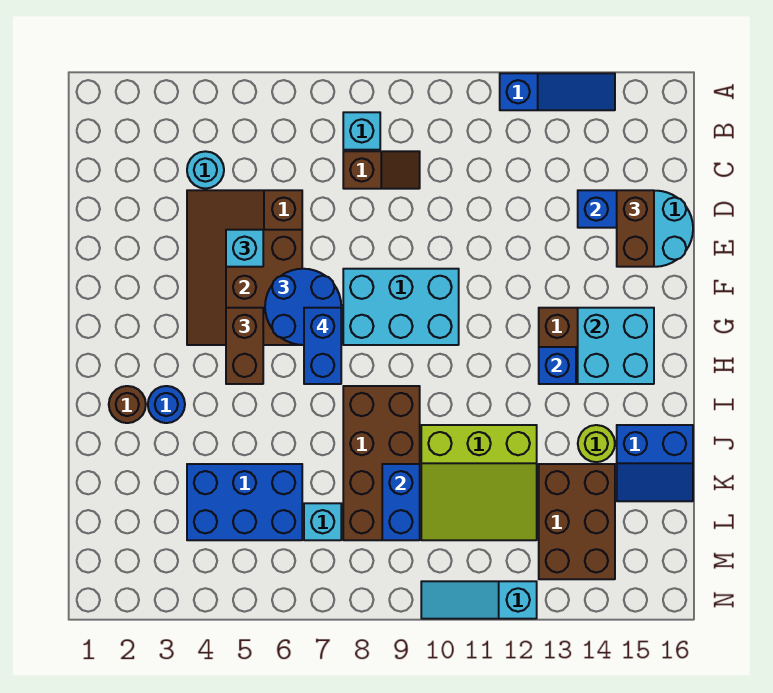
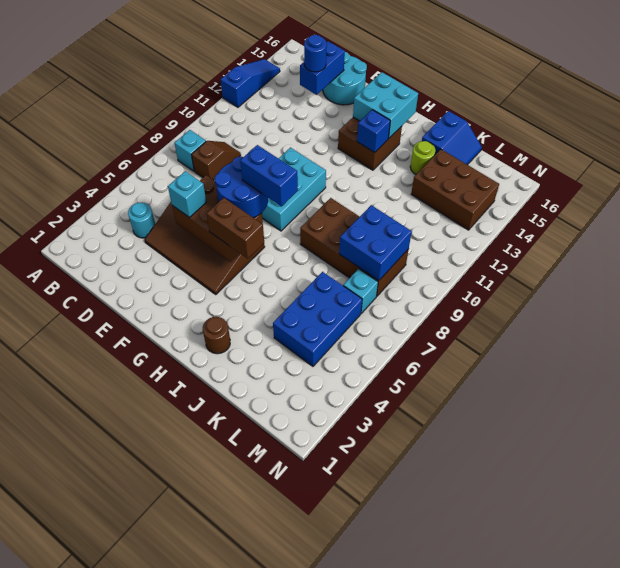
brown 1x2 brick [617,190,654,267] -> none
blue 1x1 round brick [148,386,185,423] -> blue 1x1 round brick moved to [304,35,327,72]
lime 3x3 slope [421,425,537,540] -> none
blue 1x2 brick [382,464,420,540] -> blue 2x2 brick [339,205,412,281]
cyan 1x3 slope [421,581,537,619] -> none

